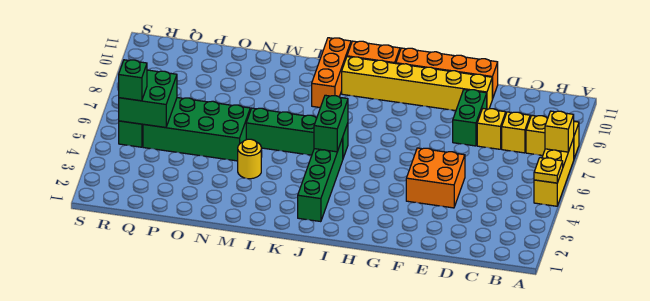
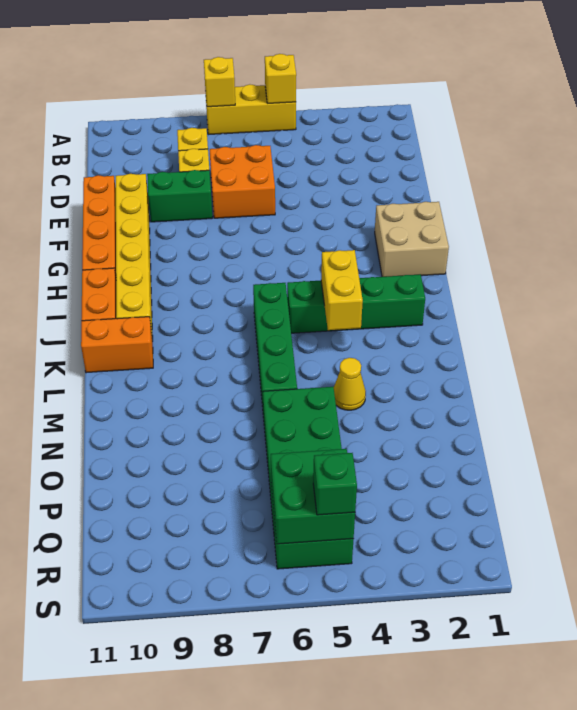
yellow 1x1 plate [534,158,563,183] -> yellow 1x1 brick [265,54,296,104]
yellow 1x2 brick [526,116,579,158] -> yellow 1x2 brick moved to [321,250,363,330]
orange 2x2 brick [406,148,465,208] -> orange 2x2 brick moved to [210,145,275,218]
none -> tan 2x2 brick [375,202,449,277]
green 1x2 brick [314,95,348,152] -> none
orange 1x3 brick [312,38,351,108] -> orange 1x2 brick [81,317,153,373]
yellow 1x1 round brick [238,139,261,179] -> yellow 1x1 cone [334,358,366,410]

